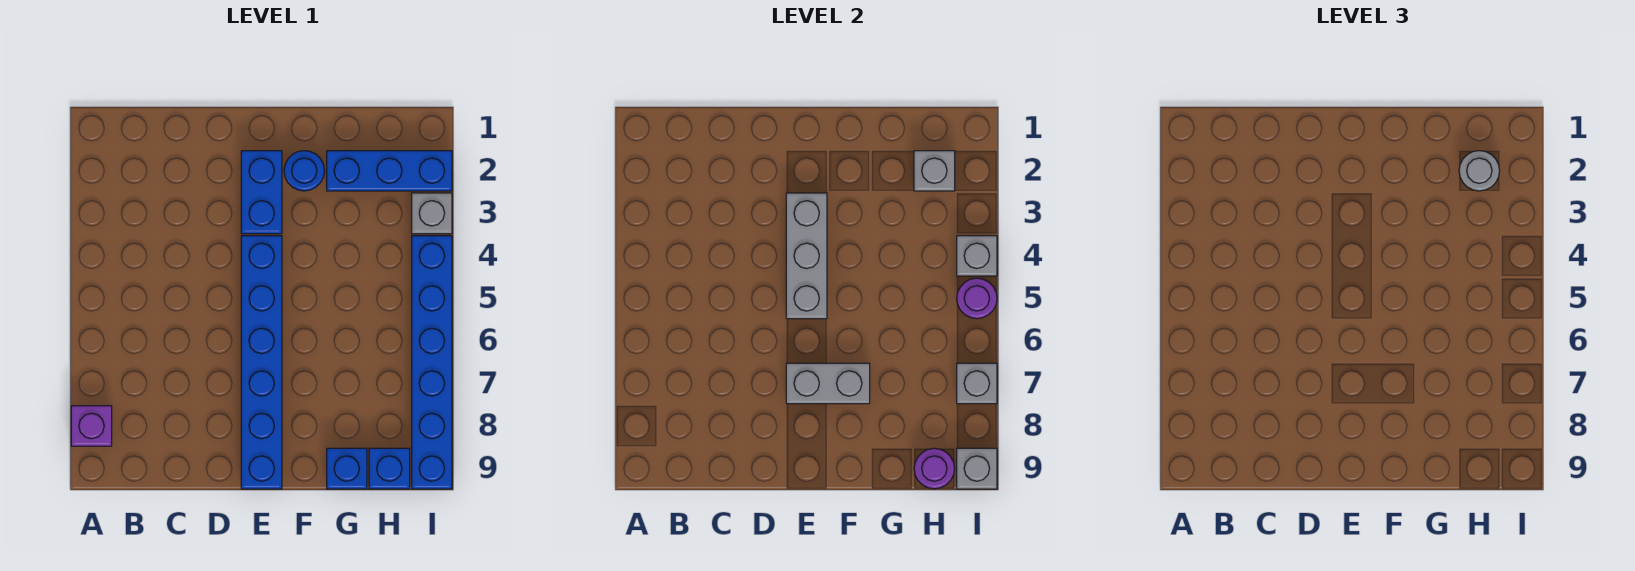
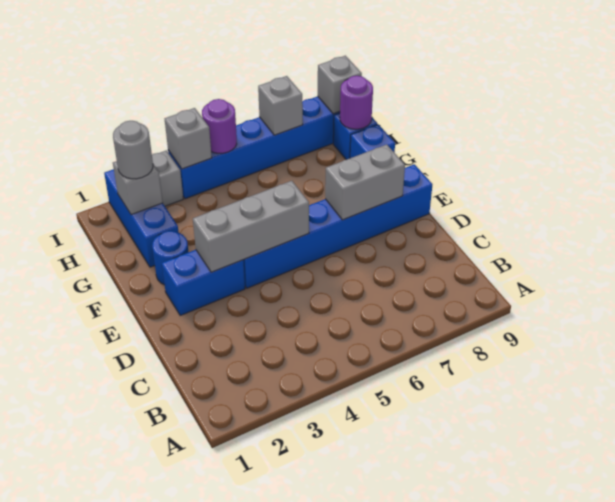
purple 1x1 brick [71,406,112,446] -> none
grey 1x2 brick [786,363,870,404] -> grey 1x2 brick turned to [325,144,405,220]

